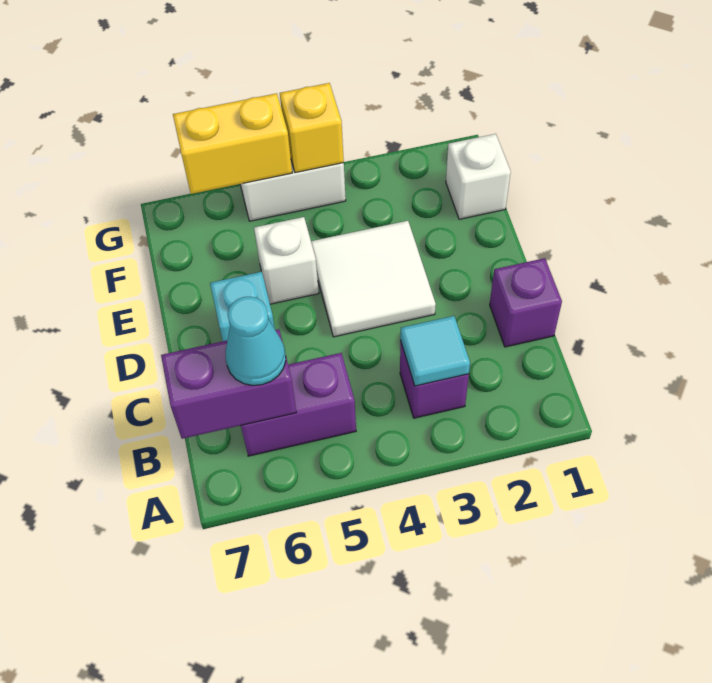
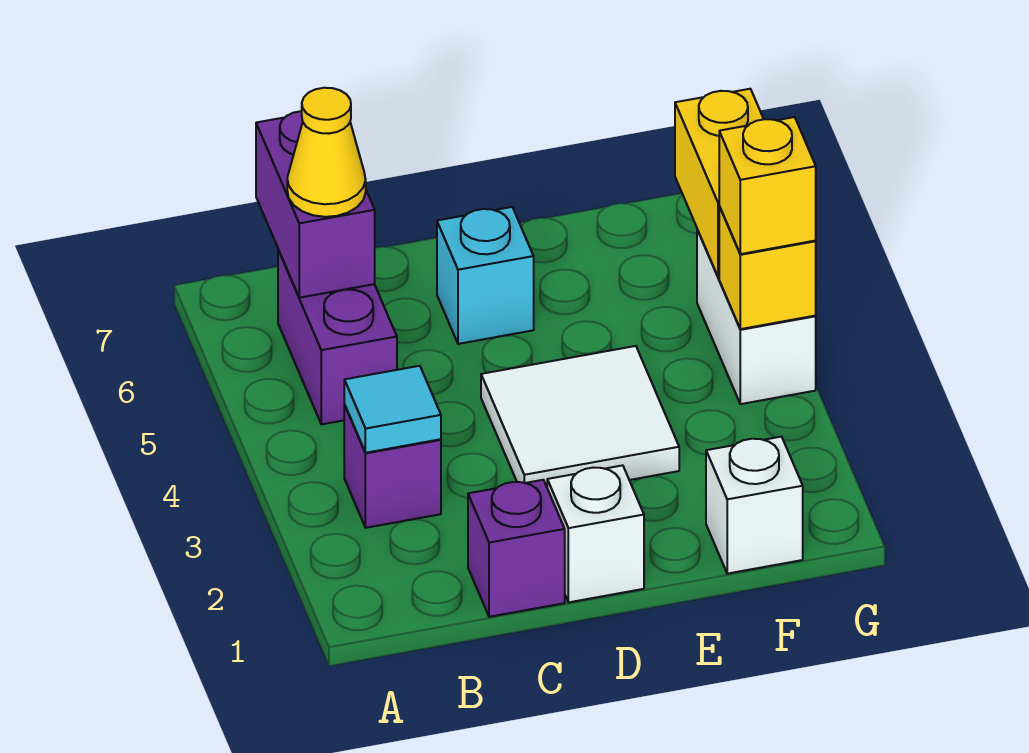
cyan 1x1 cone [225,297,286,385] -> yellow 1x1 cone [287,88,366,217]
white 1x1 brick [254,217,319,304] -> white 1x1 brick moved to [547,465,644,602]
none -> yellow 1x1 brick [719,117,816,254]

